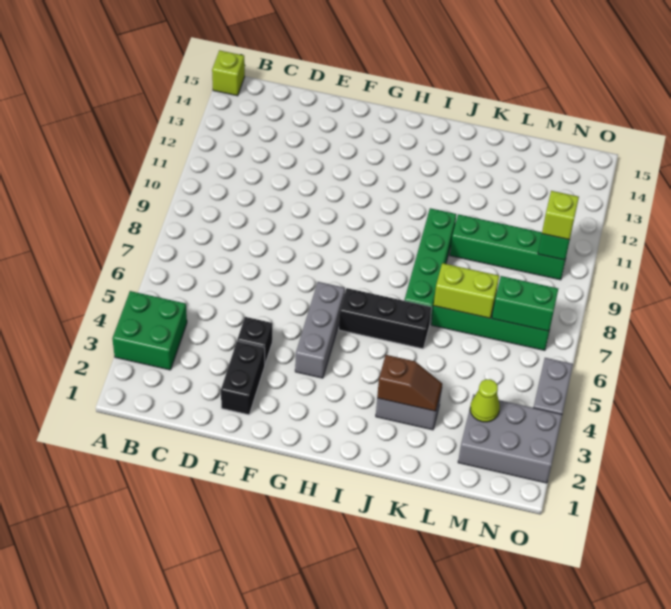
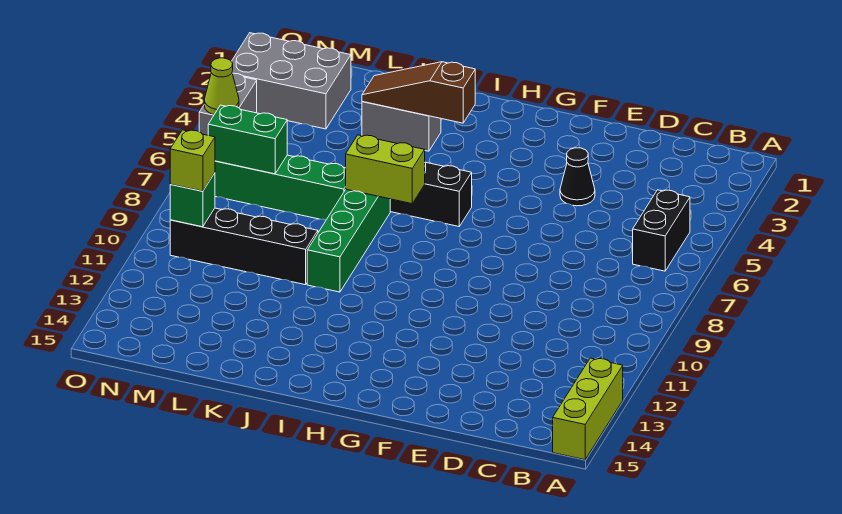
green 2x2 brick [112,291,187,370] -> none
lime 1x1 brick [212,50,245,96] -> lime 1x3 brick [553,358,623,460]
black 1x2 brick [221,341,265,415] -> black 1x2 brick moved to [633,190,690,271]
black 1x1 brick [237,317,272,364] -> black 1x1 cone [560,148,595,206]
grey 1x3 brick [295,282,345,378] -> none
brown 1x2 slope [377,355,442,411] -> brown 1x3 slope [362,62,475,123]
lime 1x2 brick [434,263,499,318] -> lime 1x2 brick moved to [346,135,425,204]
green 1x4 brick [450,214,565,280] -> black 1x4 brick [170,208,318,285]
lime 1x1 cone [470,379,500,422] -> lime 1x1 cone moved to [204,58,239,115]

